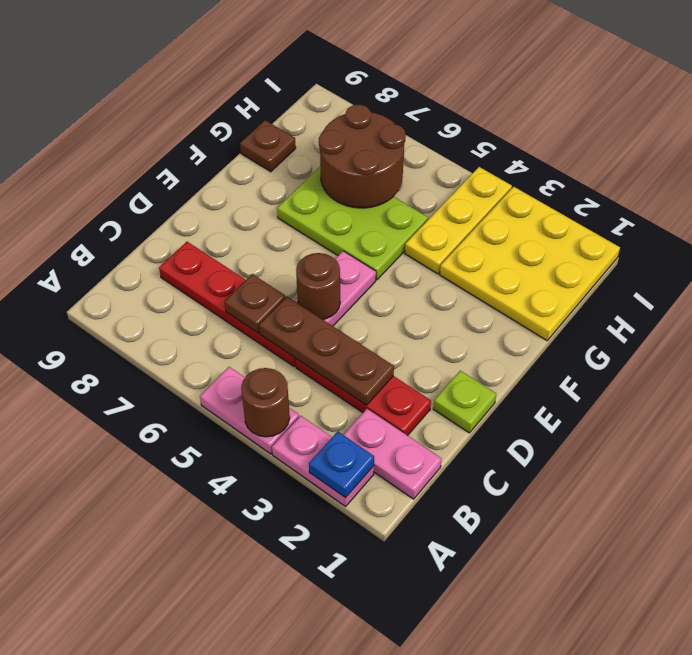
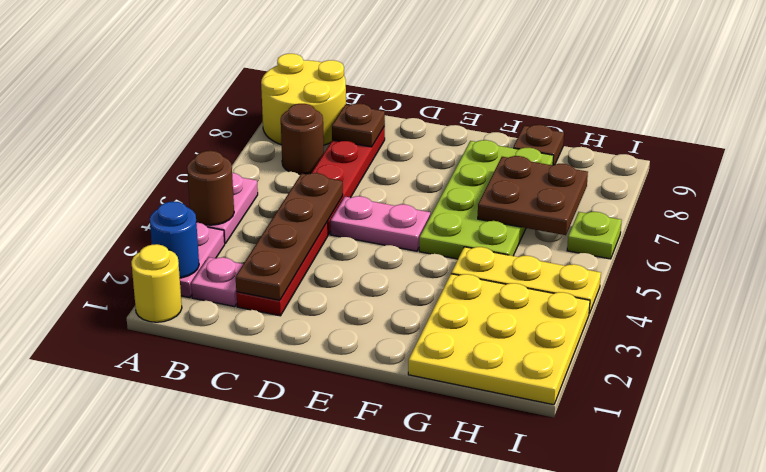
none -> yellow 1x1 round brick [131,244,182,322]
blue 1x1 plate [309,432,374,498] -> blue 1x1 round brick [150,202,199,278]
none -> yellow 2x2 round brick [261,54,346,145]
pink 1x2 plate [344,409,442,499] -> pink 1x1 plate [191,257,243,307]
brown 1x3 plate [259,297,394,405] -> brown 1x4 plate [236,173,343,300]
brown 1x1 plate [224,274,285,333] -> brown 1x1 plate moved to [332,104,385,147]
lime 1x1 plate [433,371,496,433] -> lime 1x1 plate moved to [567,212,622,259]
brown 1x1 round brick [296,253,340,319] -> brown 1x1 round brick moved to [281,104,324,174]
lime 2x3 plate [277,167,428,280] -> lime 2x4 plate [419,140,554,259]
brown 2x2 round brick [319,104,406,208] -> brown 2x2 plate [478,156,588,235]

